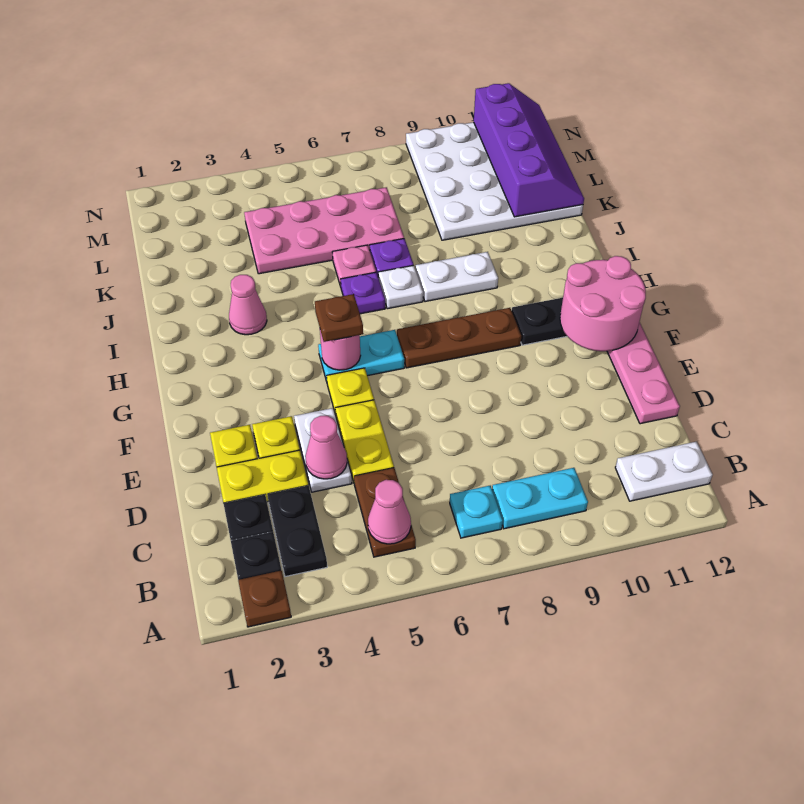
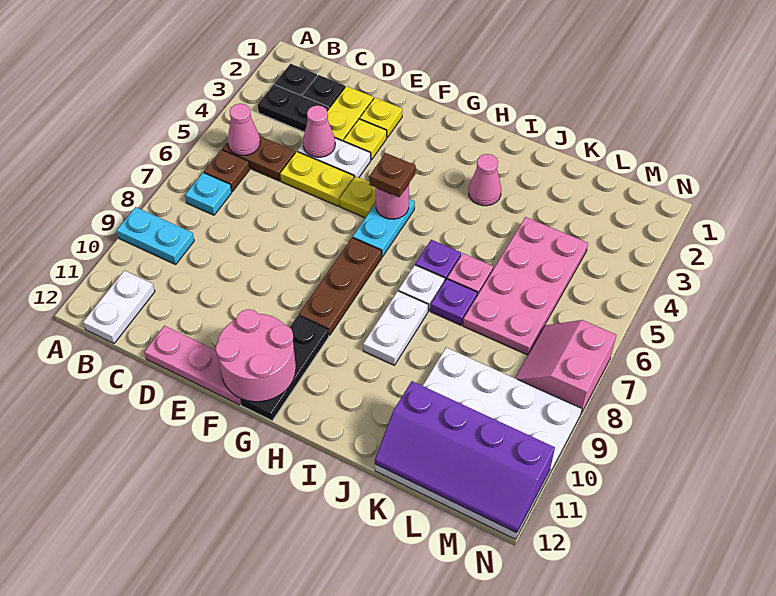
brown 1x1 plate [238,570,291,627] -> brown 1x1 plate moved to [204,150,250,192]
cyan 1x2 plate [492,468,588,529] -> cyan 1x2 plate turned to [117,207,194,264]
none -> pink 2x2 slope [515,320,616,413]

